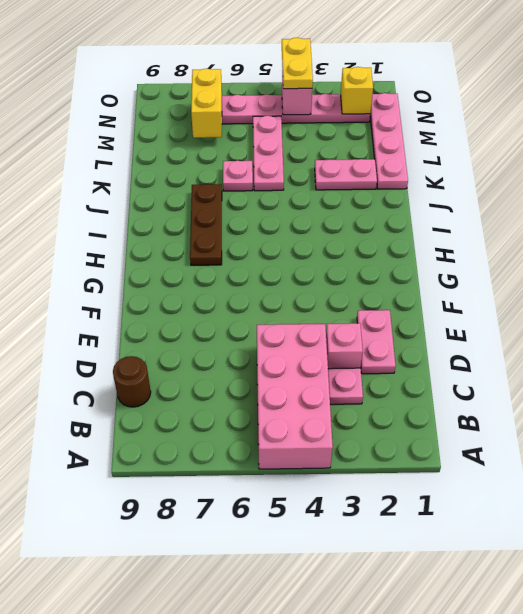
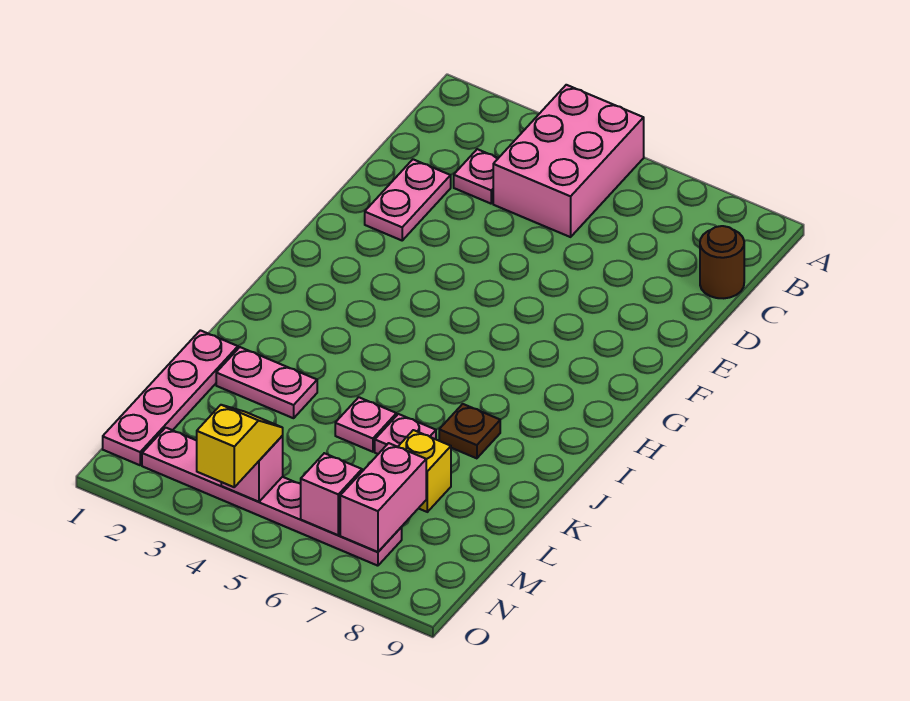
pink 2x4 brick [257,324,333,469] -> pink 2x3 brick [493,85,644,237]
pink 1x1 brick [326,323,363,369] -> pink 1x1 brick moved to [301,453,362,535]
brown 1x3 plate [190,184,222,265] -> brown 1x1 plate [439,404,500,458]
pink 1x3 plate [253,116,284,191] -> pink 1x1 plate [335,397,396,452]
yellow 1x2 brick [191,69,222,138] -> pink 1x2 brick [340,443,426,552]
yellow 1x1 brick [341,67,373,114] -> yellow 1x1 brick moved to [398,430,451,512]
yellow 1x2 plate [282,38,313,89] -> yellow 1x2 slope [197,405,283,487]

